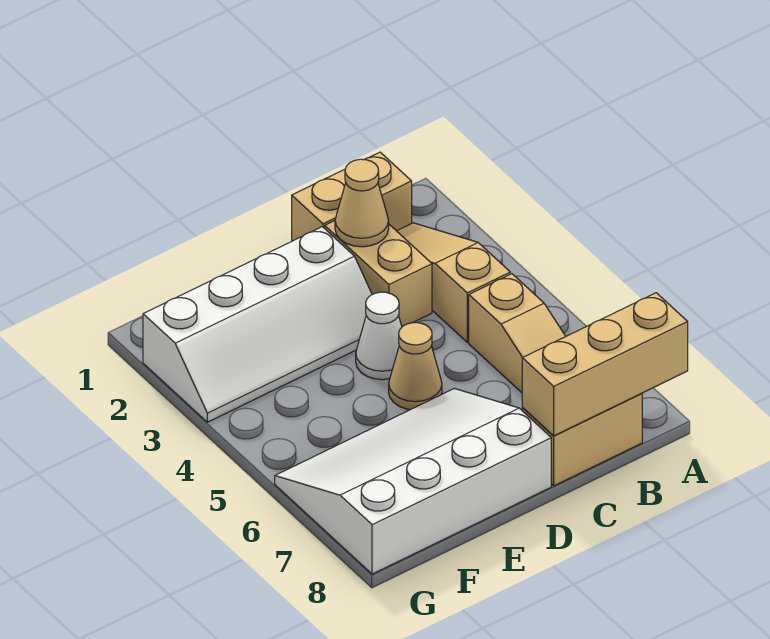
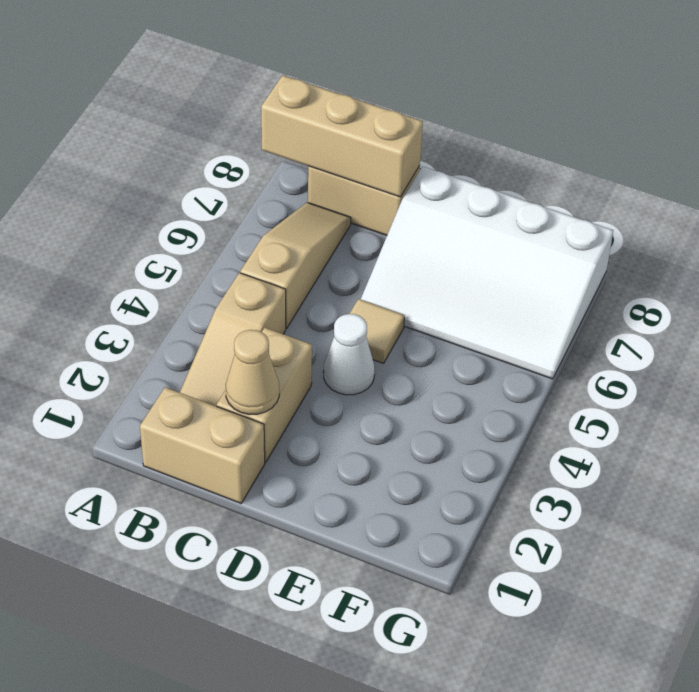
white 2x4 slope [143,227,372,422] -> none
tan 1x1 cone [389,323,442,409] -> tan 1x1 tile [350,299,405,363]

